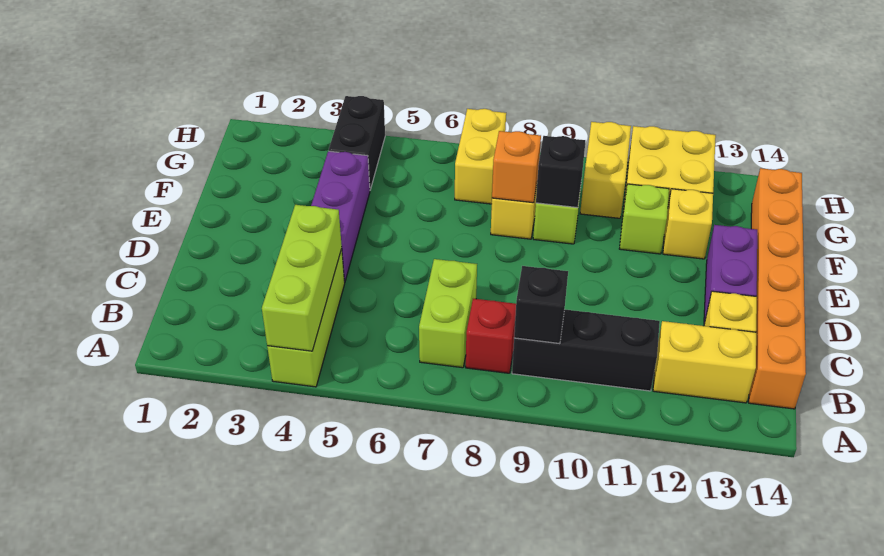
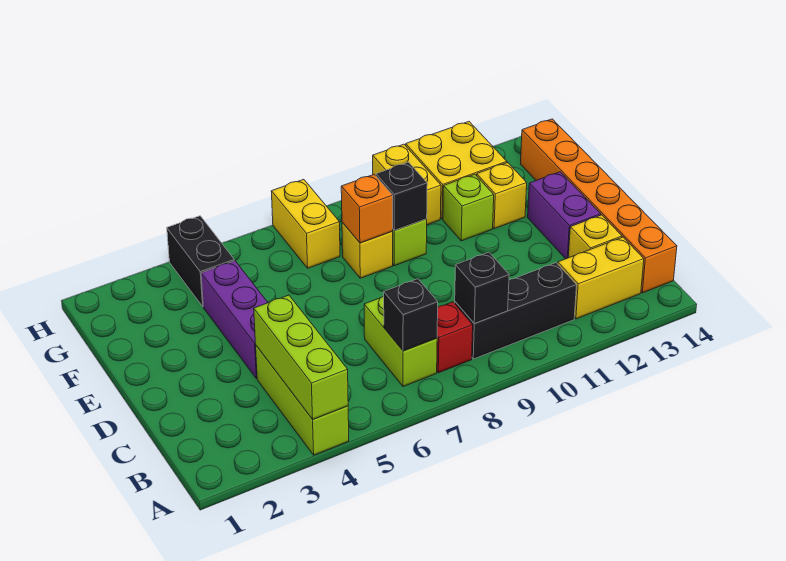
none -> black 1x1 brick [384,279,438,351]

